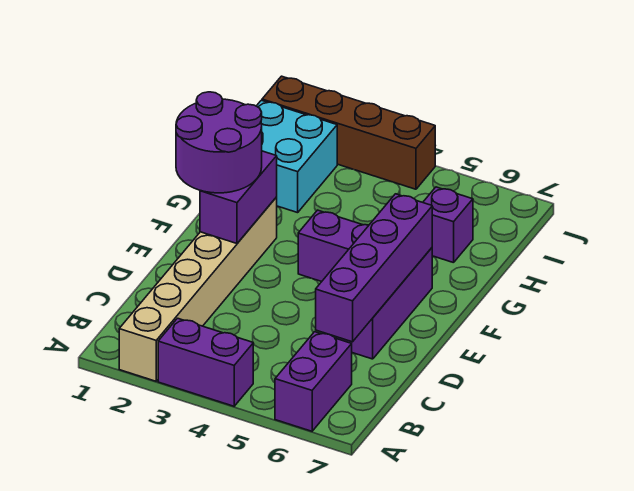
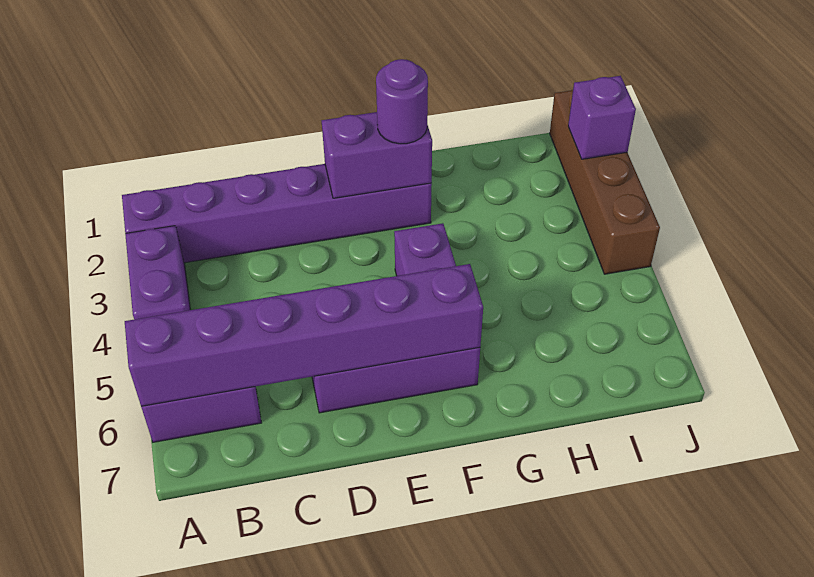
tan 1x6 brick [119,197,277,381] -> purple 1x6 brick [122,164,432,263]
purple 1x4 brick [316,194,432,342] -> purple 1x6 brick [125,264,483,407]
purple 2x2 round brick [176,92,262,193] -> purple 1x1 round brick [376,59,428,144]
cyan 2x2 brick [257,100,337,213] -> none
purple 1x1 brick [423,187,473,263] -> purple 1x1 brick moved to [568,76,636,159]

